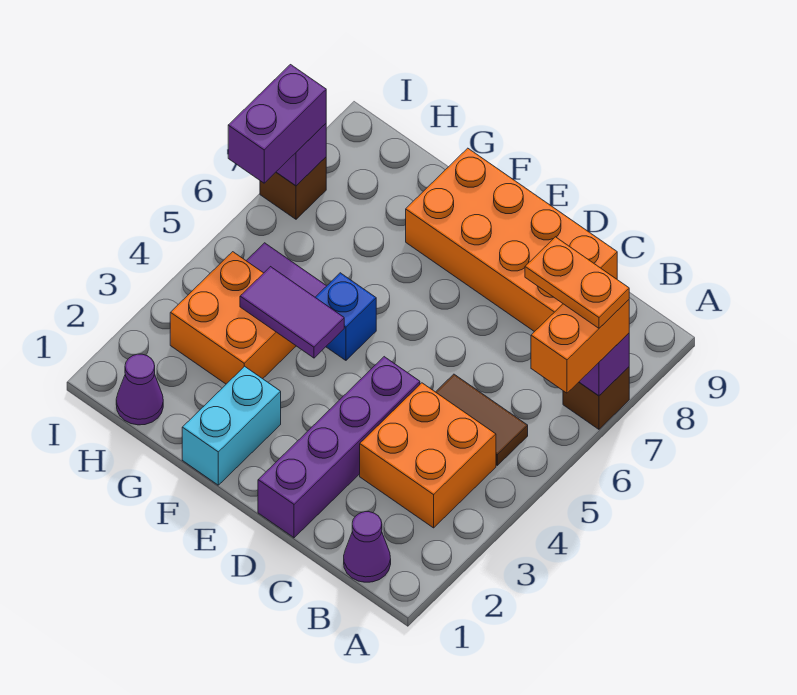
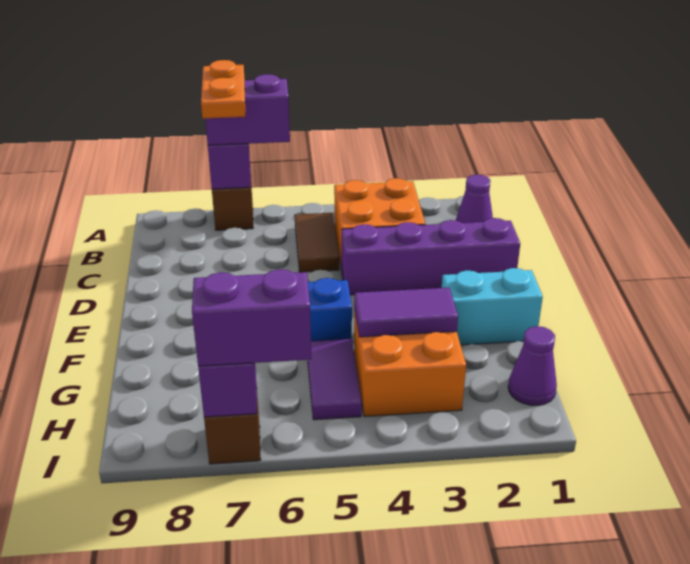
orange 1x2 brick [531,300,629,393] -> purple 1x2 brick [205,74,290,145]
orange 2x4 brick [406,148,617,332] -> none
purple 1x2 tile [240,267,344,358] -> purple 1x2 tile turned to [354,288,458,337]

